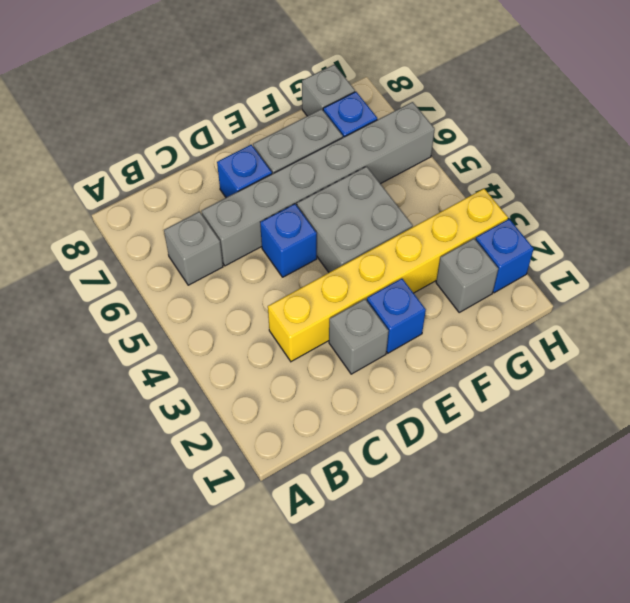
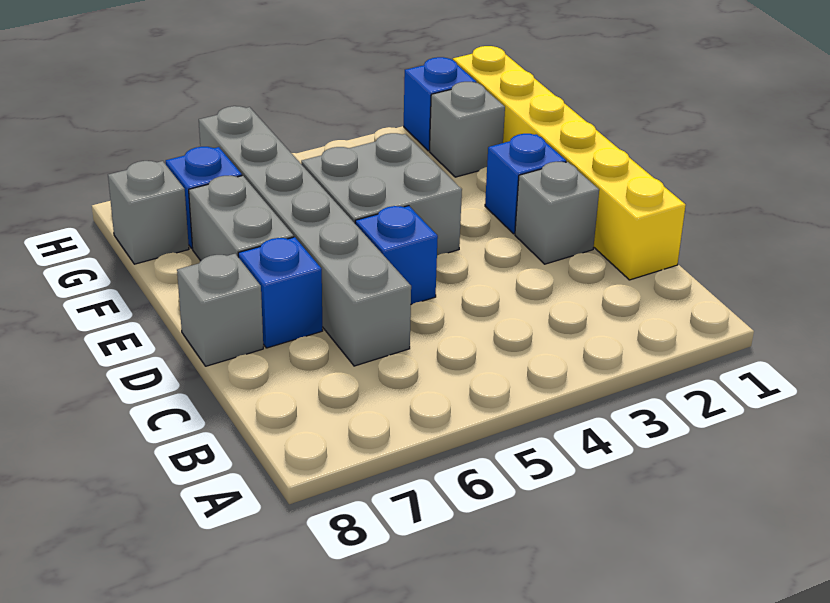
grey 1x1 brick [164,212,223,285] -> grey 1x1 brick moved to [177,254,263,366]
yellow 1x6 brick [268,189,508,362] -> yellow 1x6 brick moved to [453,46,686,280]

